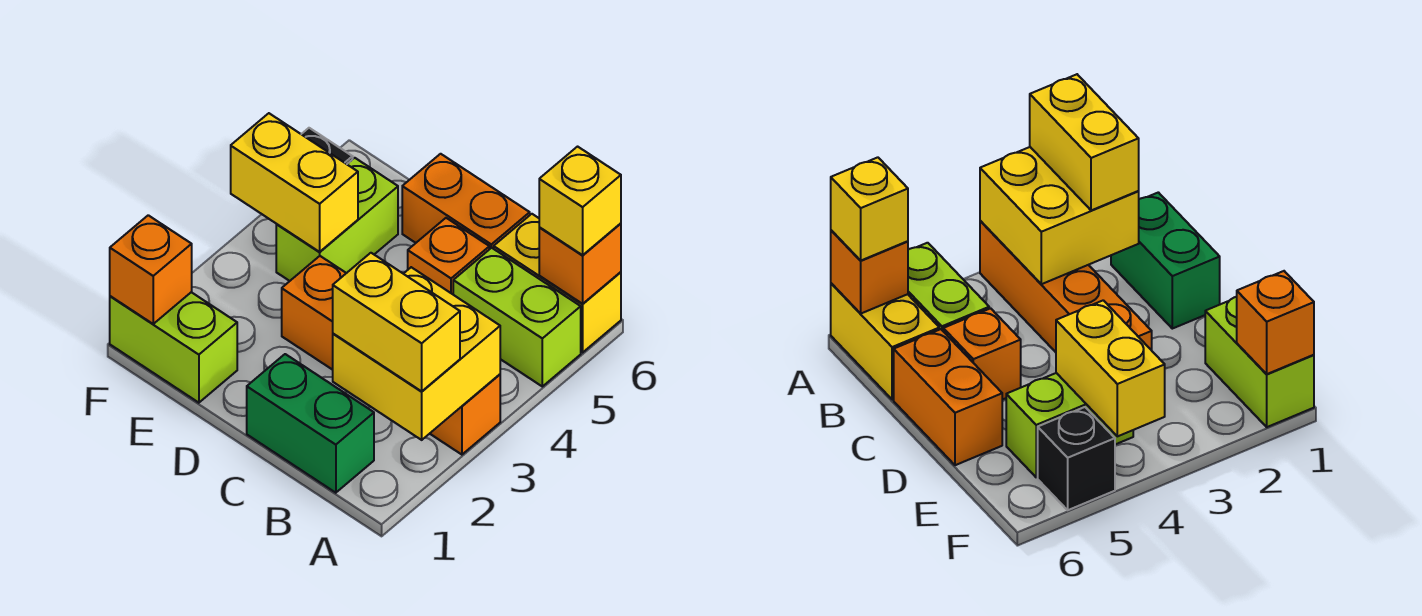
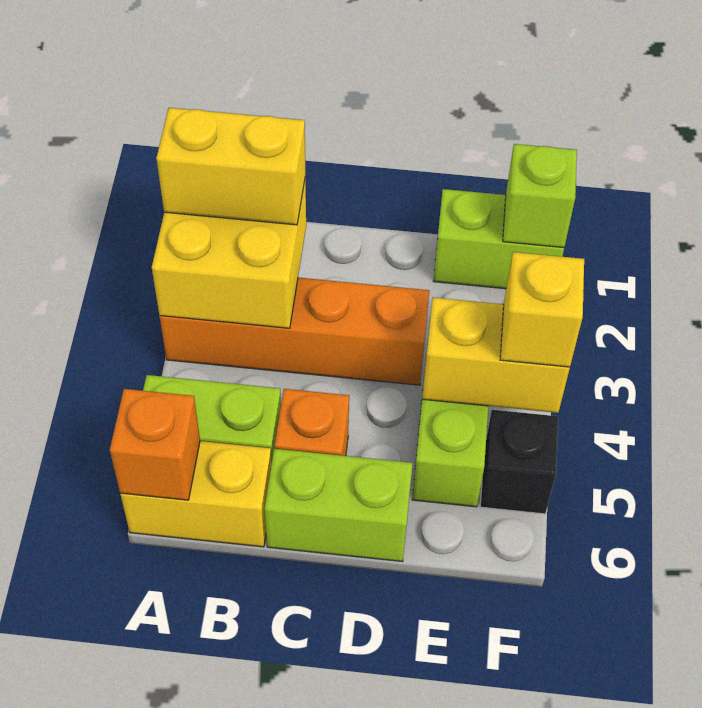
yellow 1x1 brick [539,147,621,255] -> yellow 1x1 brick moved to [500,252,584,367]
green 1x2 brick [247,354,374,493] -> none
orange 1x2 brick [402,154,530,249] -> lime 1x2 brick [265,449,413,561]
orange 1x1 brick [110,215,192,324] -> lime 1x1 brick [503,144,577,248]

